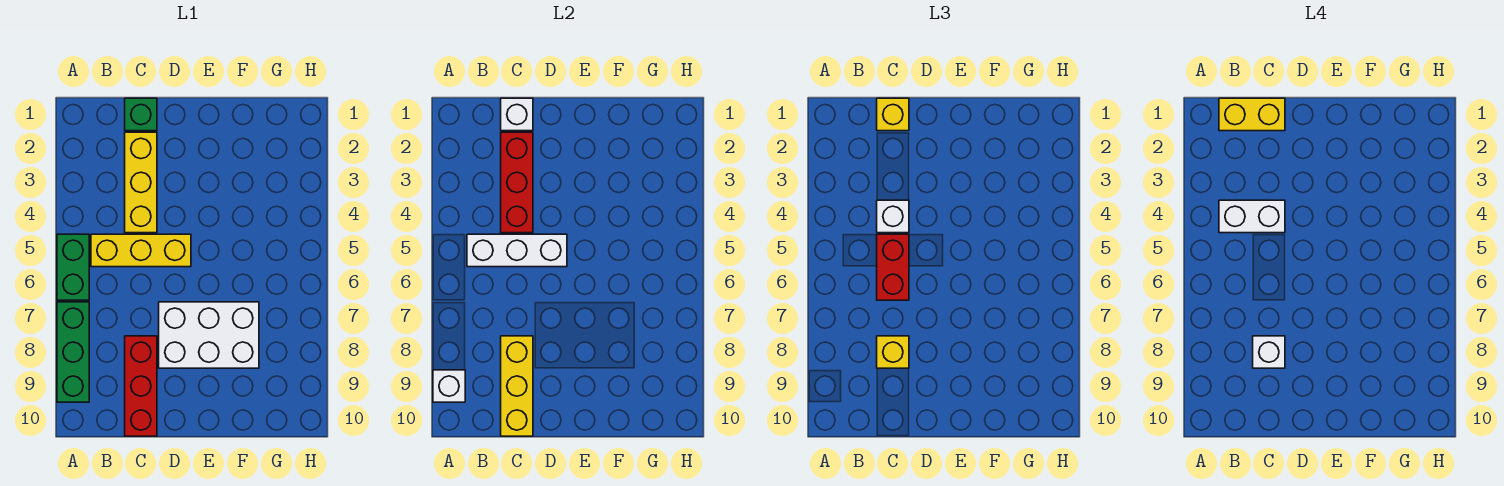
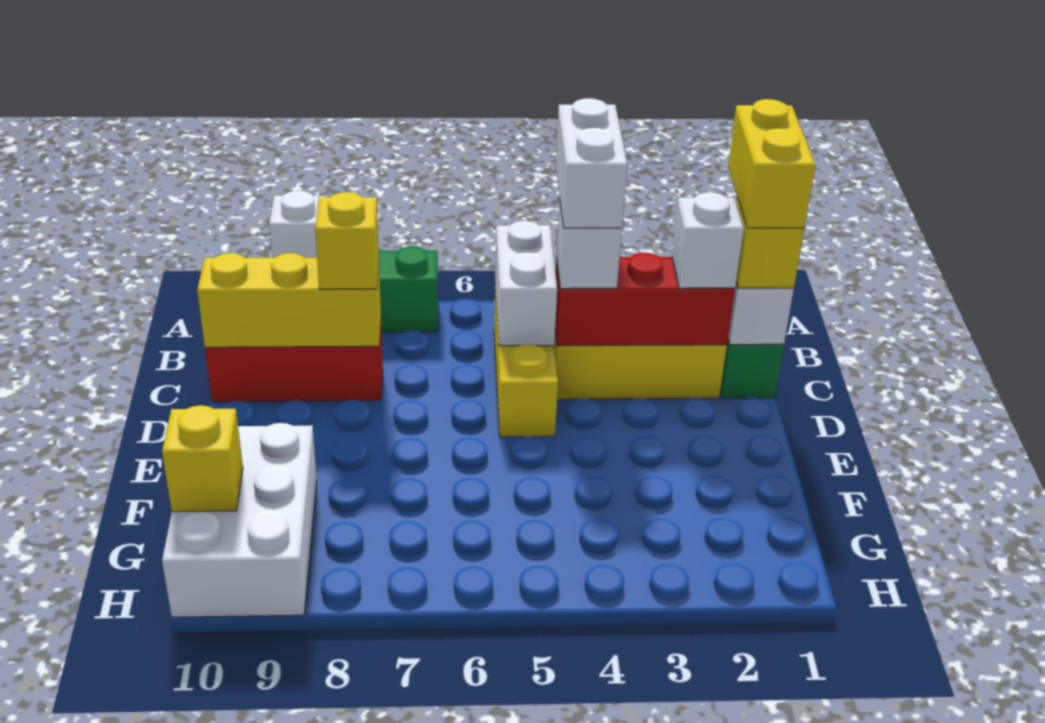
green 1x2 brick [57,234,89,300] -> none
white 1x3 brick [467,234,567,267] -> white 1x2 brick [495,221,557,346]
red 1x2 brick [877,234,909,300] -> none
white 1x1 brick [1253,336,1285,368] -> white 1x1 brick moved to [672,192,744,288]
white 2x3 brick [159,302,259,368] -> white 2x3 brick moved to [162,423,317,617]
none -> yellow 1x1 brick [162,405,243,512]

